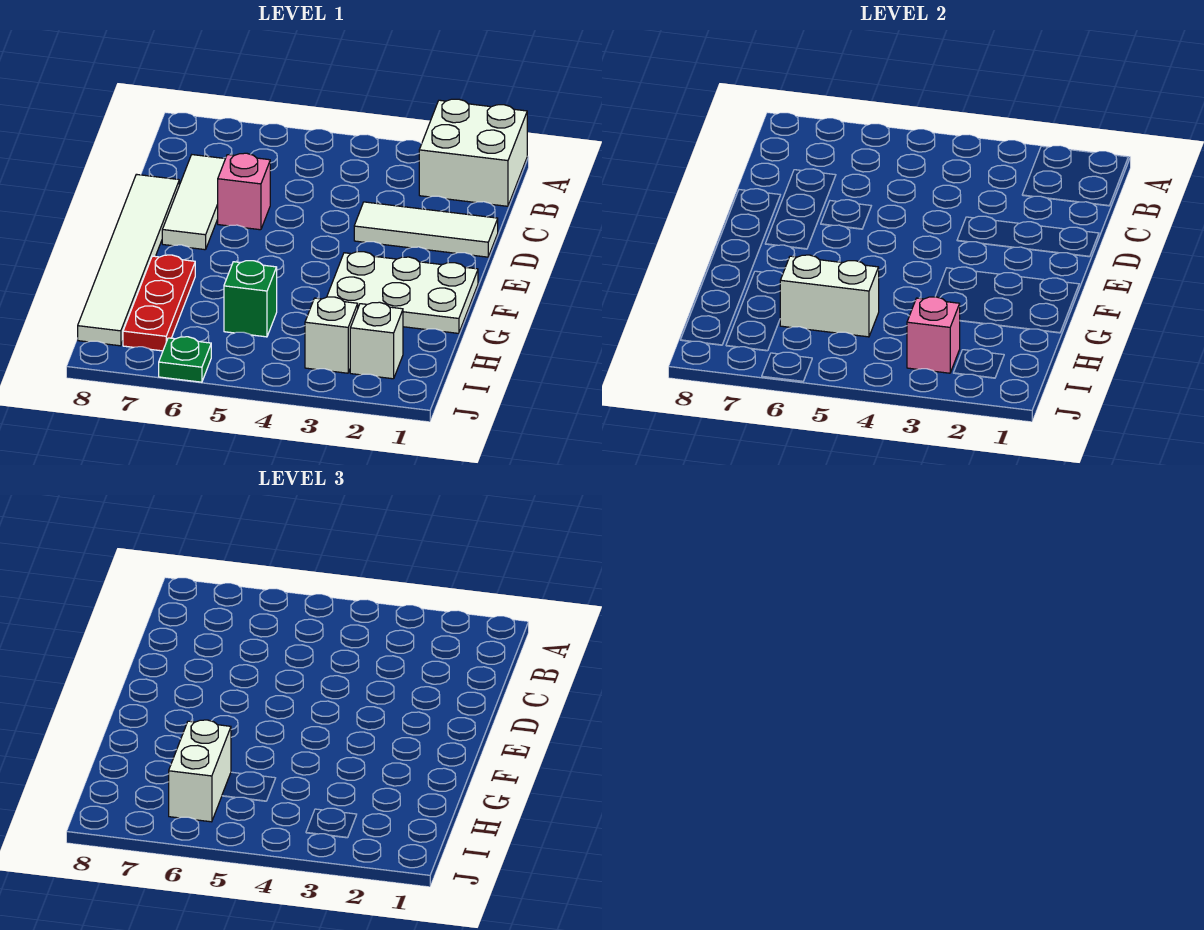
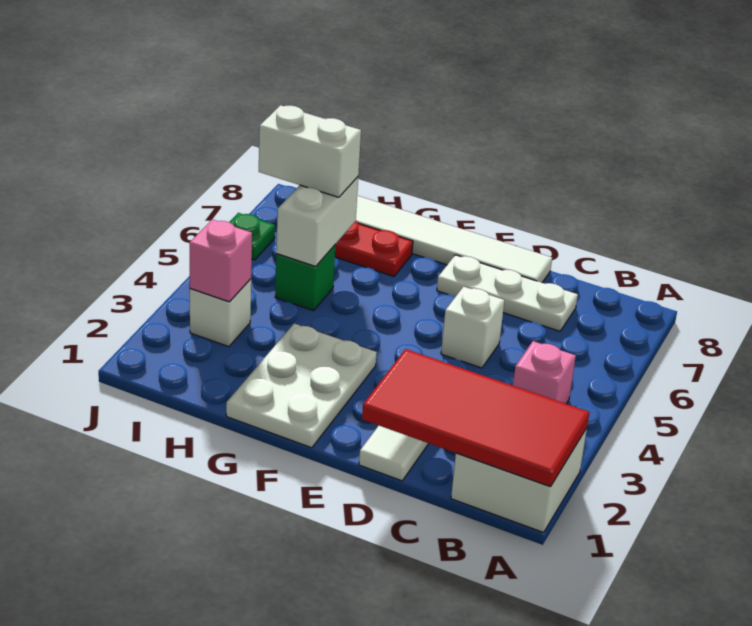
none -> red 2x4 tile [362,349,589,487]
white 1x3 tile [162,155,225,250] -> white 1x3 plate [437,255,578,331]
pink 1x1 brick [218,153,270,230] -> pink 1x1 brick moved to [513,341,576,404]
white 1x1 brick [350,302,403,379] -> white 1x1 brick moved to [441,287,505,368]

